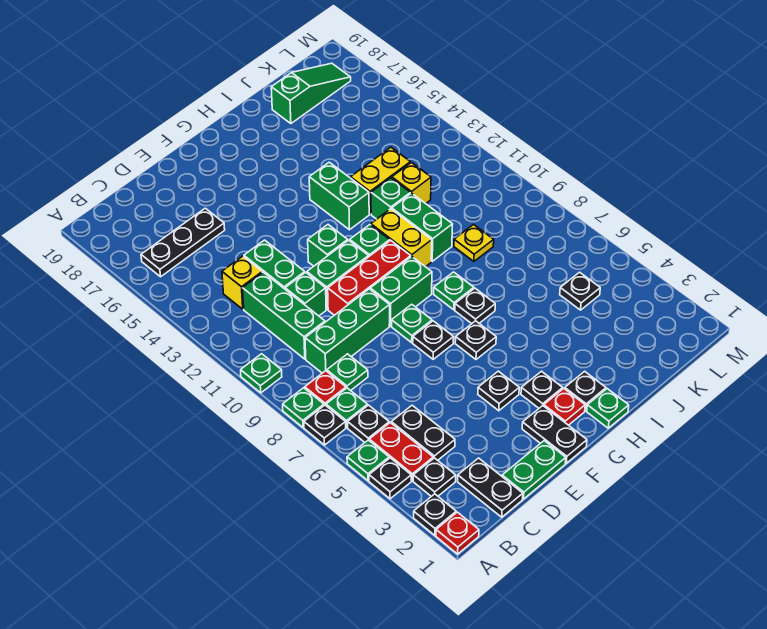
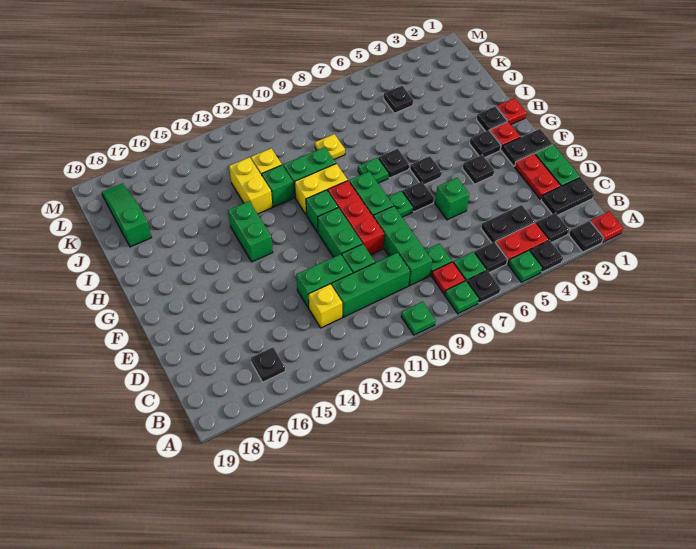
black 1x3 plate [141,208,225,277] -> black 1x1 plate [251,347,285,382]
none -> red 1x2 plate [515,154,561,199]
green 1x1 brick [308,225,348,266] -> green 1x1 brick moved to [435,178,469,220]
green 1x1 plate [587,389,629,428] -> red 1x1 plate [496,98,526,124]
green 1x2 brick [309,162,369,230] -> green 1x2 brick turned to [228,201,273,262]

